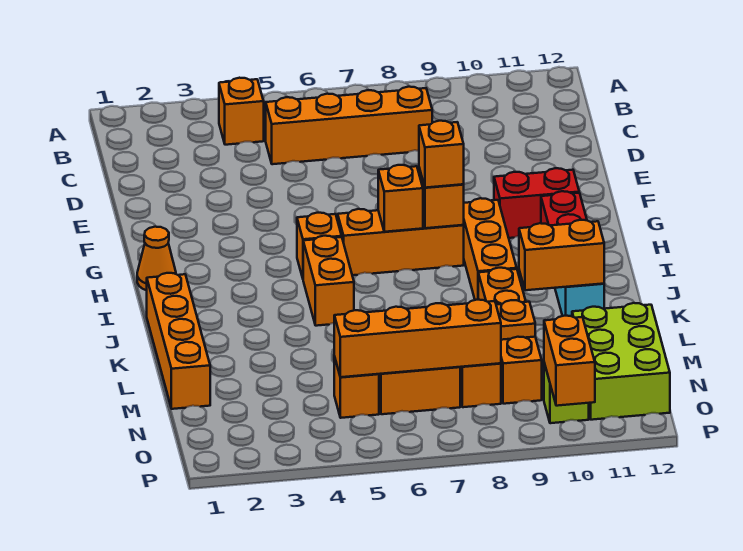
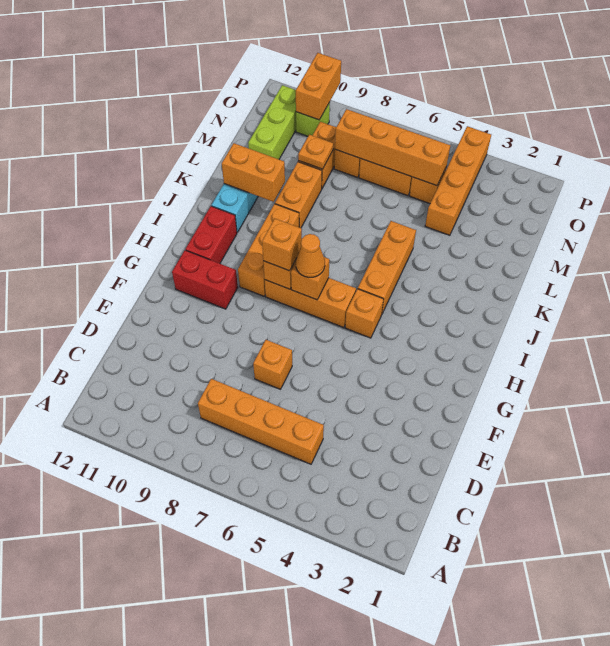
orange 1x1 brick [219,78,264,145] -> orange 1x1 brick moved to [253,340,292,389]
orange 1x1 cone [137,227,176,290] -> orange 1x1 cone moved to [296,234,325,277]
orange 1x2 brick [303,236,354,326] -> orange 1x3 brick [358,221,416,314]
orange 1x4 brick [147,273,210,409] -> orange 1x4 brick moved to [425,126,491,235]
lime 2x3 brick [572,303,670,420] -> lime 1x3 brick [248,85,296,159]

